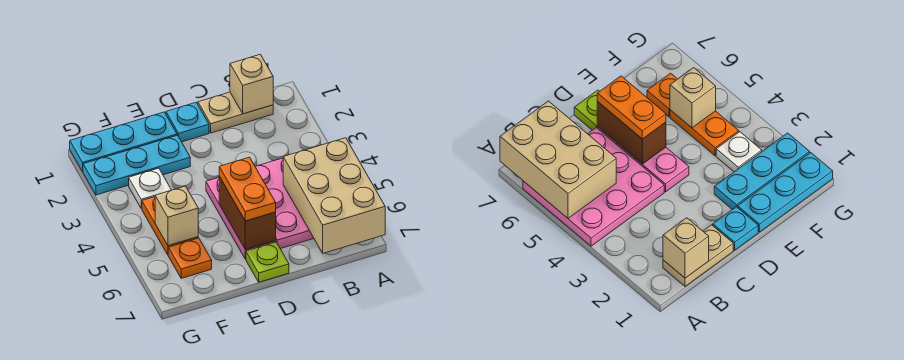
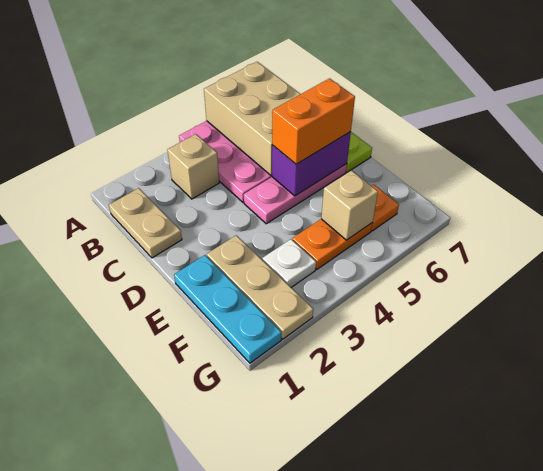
tan 2x3 brick [283,138,385,253] -> tan 2x3 brick turned to [204,62,300,175]
tan 1x1 brick [230,54,273,114] -> tan 1x1 brick moved to [168,134,219,199]
cyan 1x1 plate [166,103,209,142] -> none
brown 1x2 brick [219,177,276,250] -> purple 1x2 brick [272,132,351,196]
orange 1x2 plate [219,157,276,221] -> orange 1x2 brick [272,78,355,164]
cyan 1x3 plate [83,135,190,195] -> tan 1x3 plate [207,235,313,339]

